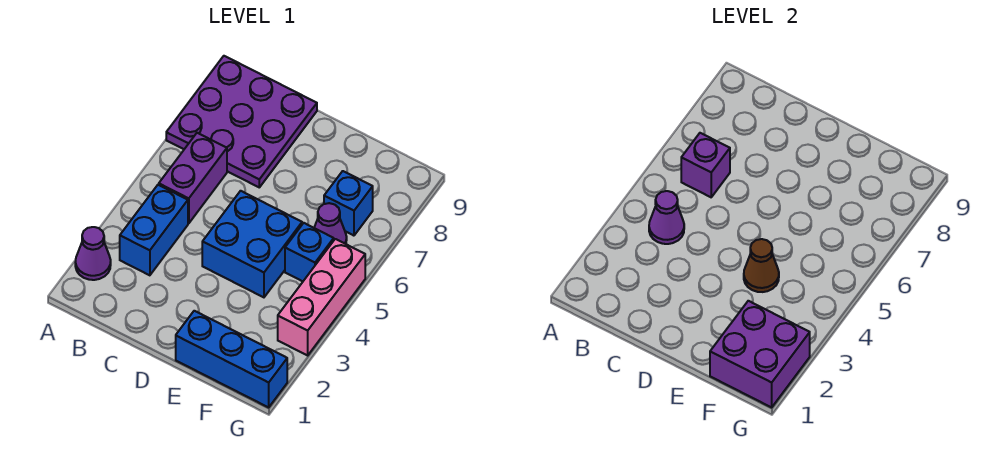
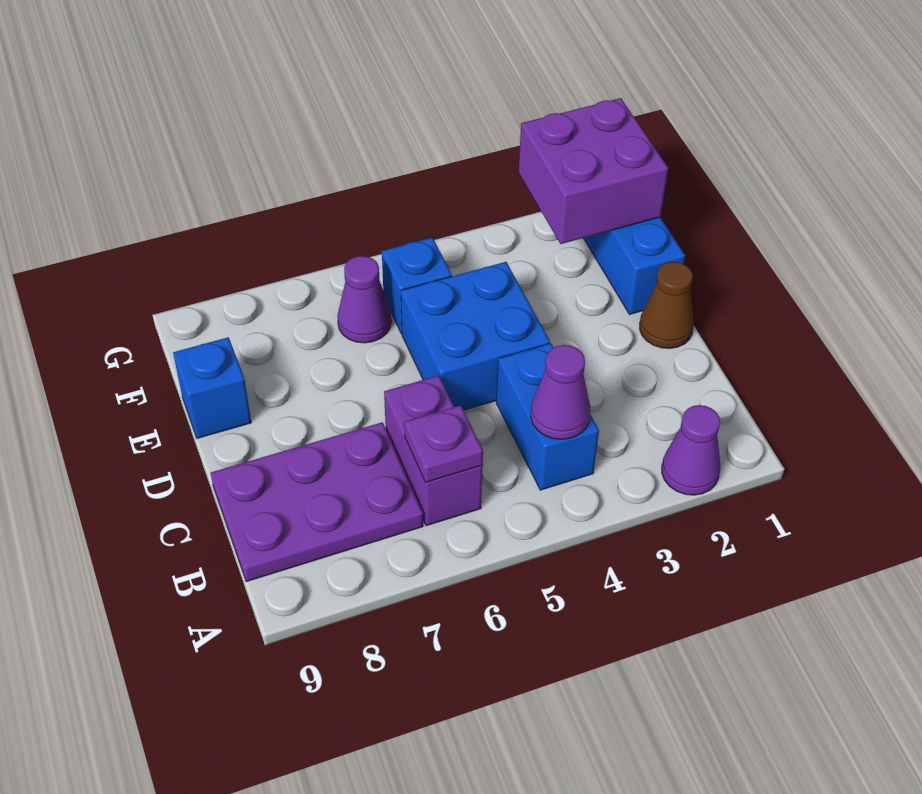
purple 3x3 plate [166,56,317,187] -> purple 2x3 plate [211,422,423,582]
blue 1x2 brick [120,185,188,275] -> blue 1x2 brick turned to [496,343,599,490]
purple 1x2 brick [159,133,227,223] -> purple 1x2 brick turned to [384,376,483,526]
purple 1x1 brick [681,133,730,197] -> purple 1x1 plate [404,405,483,482]
brown 1x1 cone [744,239,779,292] -> brown 1x1 cone moved to [640,262,694,348]
blue 1x1 brick [324,171,373,236] -> blue 1x1 brick moved to [173,337,251,438]
pink 1x3 brick [278,239,365,355] -> none

